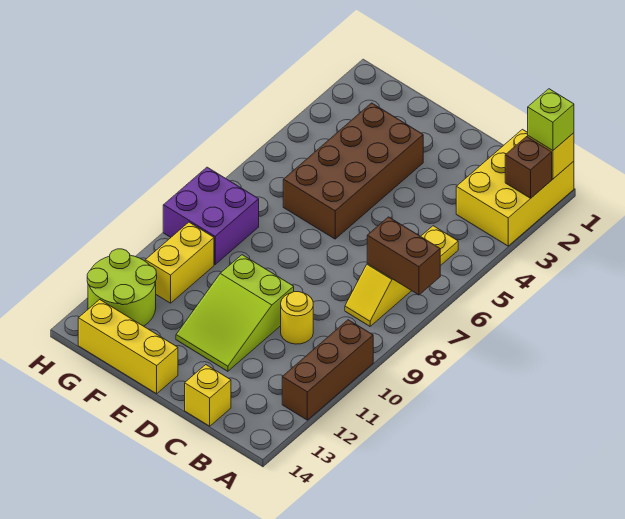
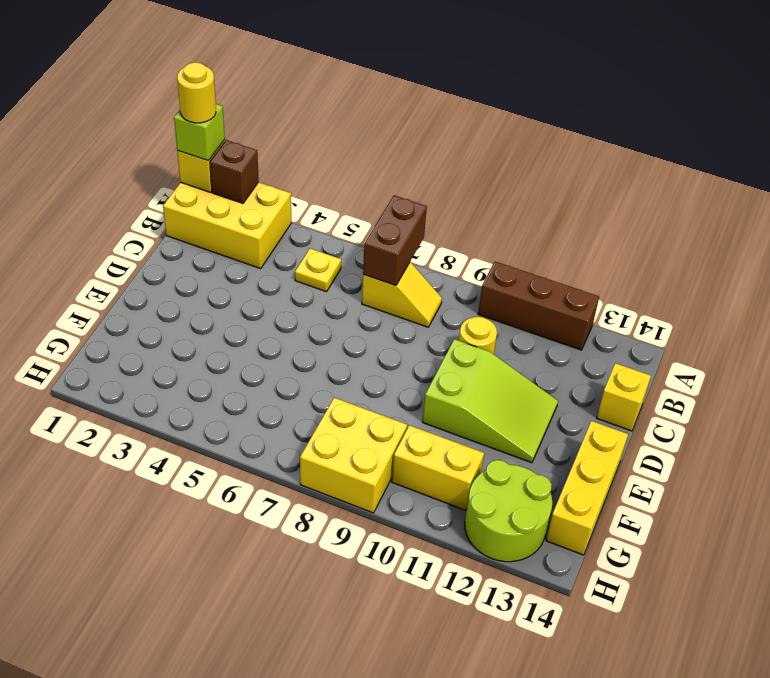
none -> yellow 1x1 round brick [177,62,216,123]
brown 2x4 brick [283,103,423,239] -> none
purple 2x2 brick [163,167,259,264] -> yellow 2x2 brick [300,398,407,513]

